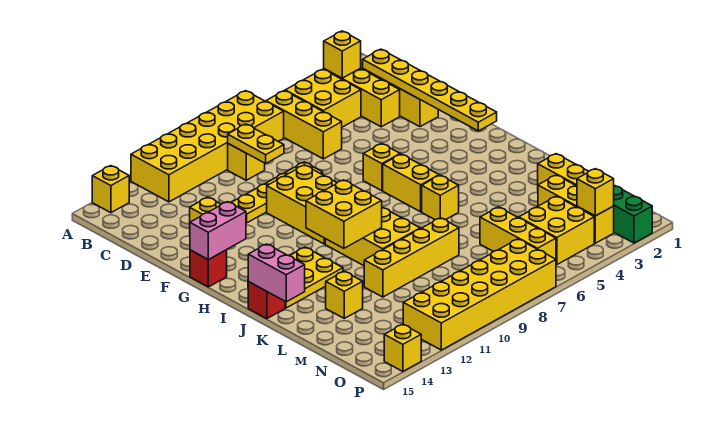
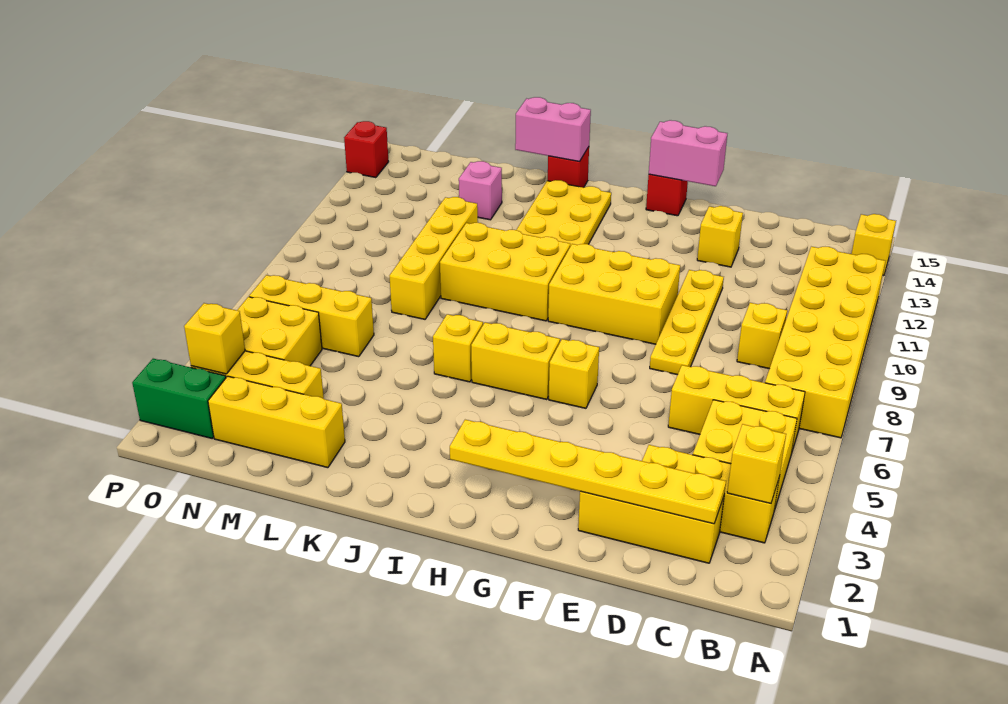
yellow 1x2 plate [228,124,284,163] -> none
pink 1x2 brick [190,202,246,260] -> pink 1x2 brick turned to [649,120,727,186]
yellow 2x2 brick [306,180,382,248] -> none
yellow 1x1 brick [326,271,363,318] -> pink 1x1 brick [459,161,502,220]
yellow 2x6 brick [403,239,556,350] -> none
yellow 1x1 brick [384,324,421,371] -> red 1x1 brick [344,121,389,178]

